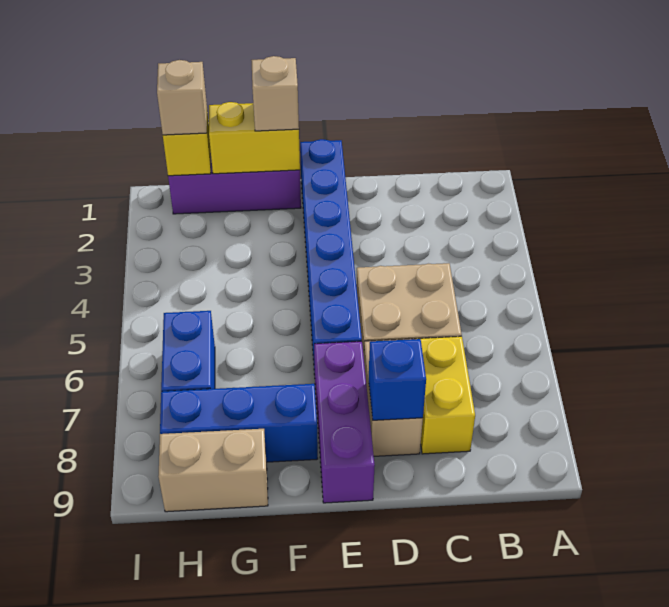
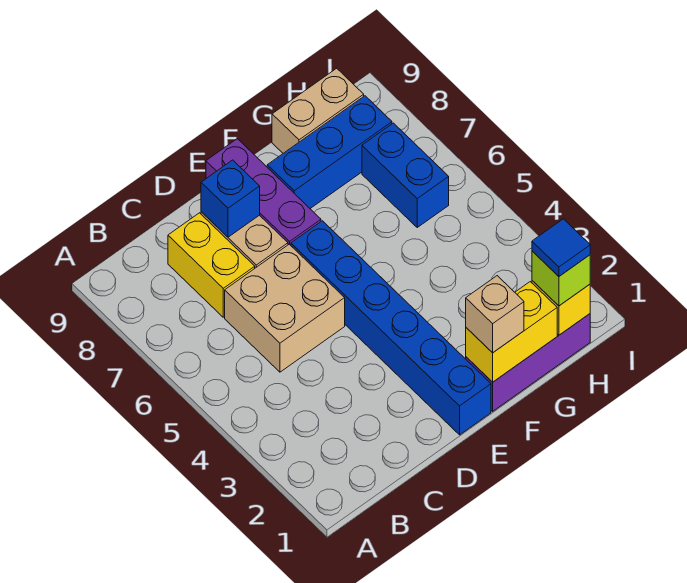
tan 1x1 brick [157,60,207,135] -> lime 1x1 brick [532,251,590,306]
none -> blue 1x1 tile [532,219,590,276]

